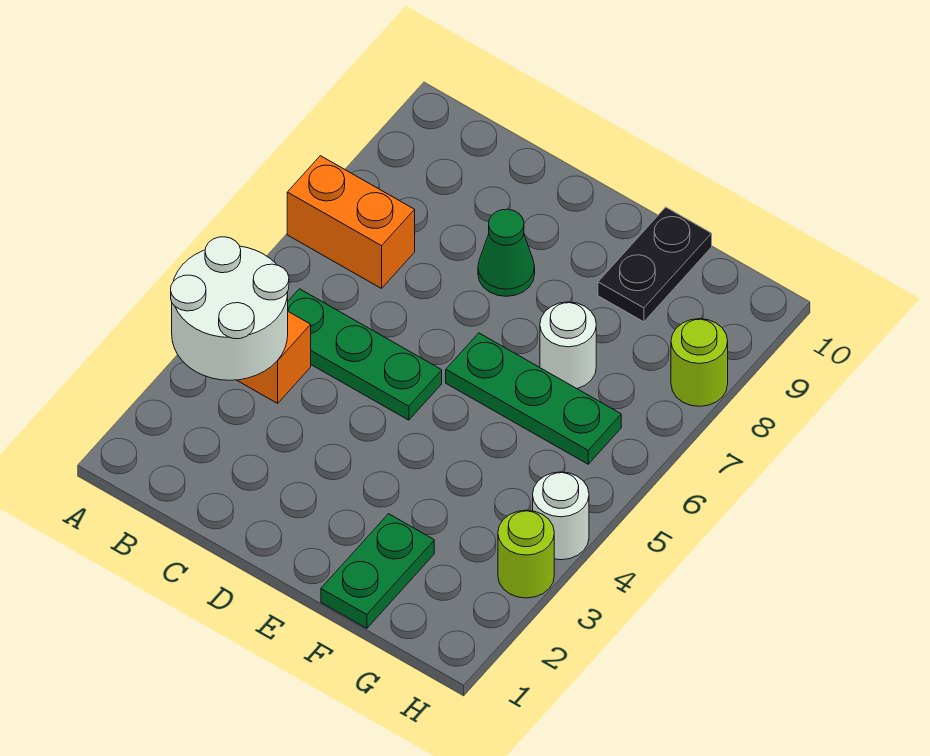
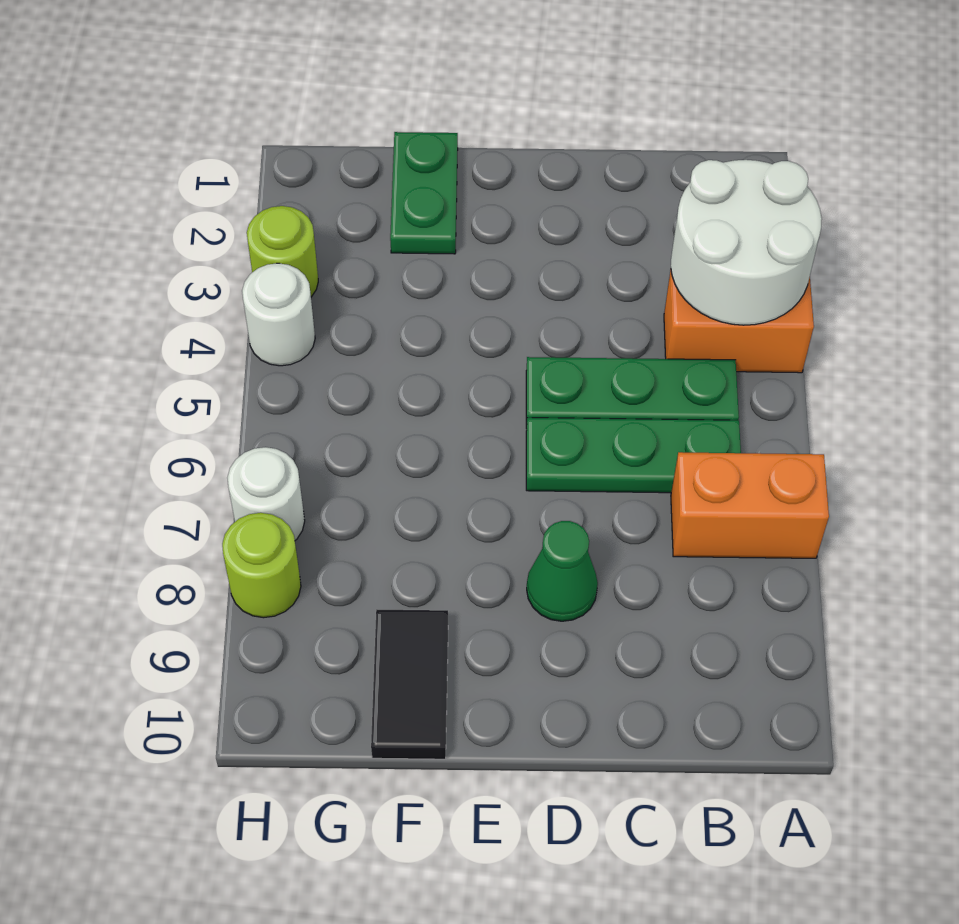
green 1x3 plate [446,333,621,464] -> green 1x3 plate moved to [526,418,741,493]
white 1x1 round brick [540,302,596,389] -> white 1x1 round brick moved to [227,447,305,540]
black 1x2 plate [598,207,712,322] -> black 1x2 tile [371,610,448,759]

